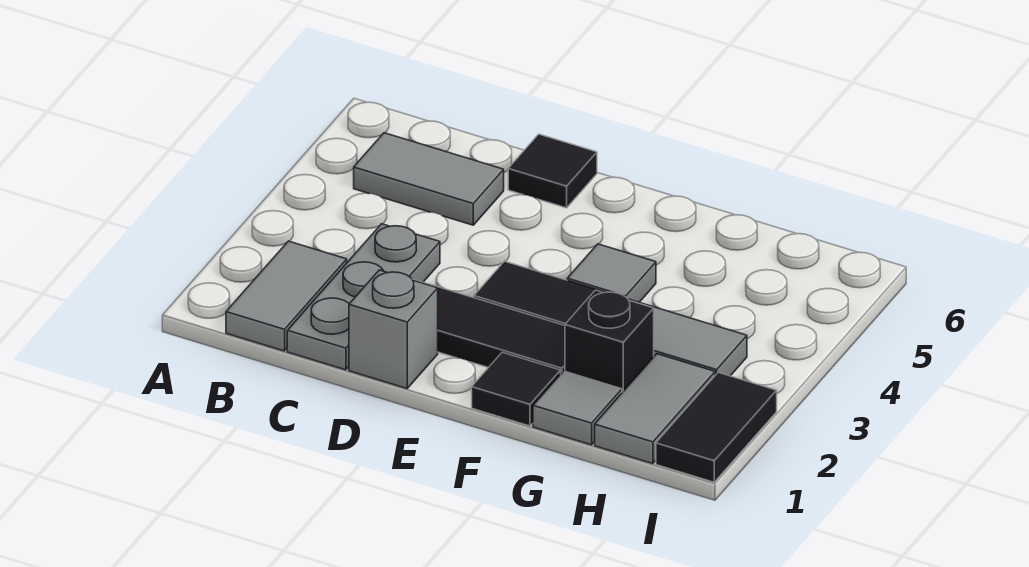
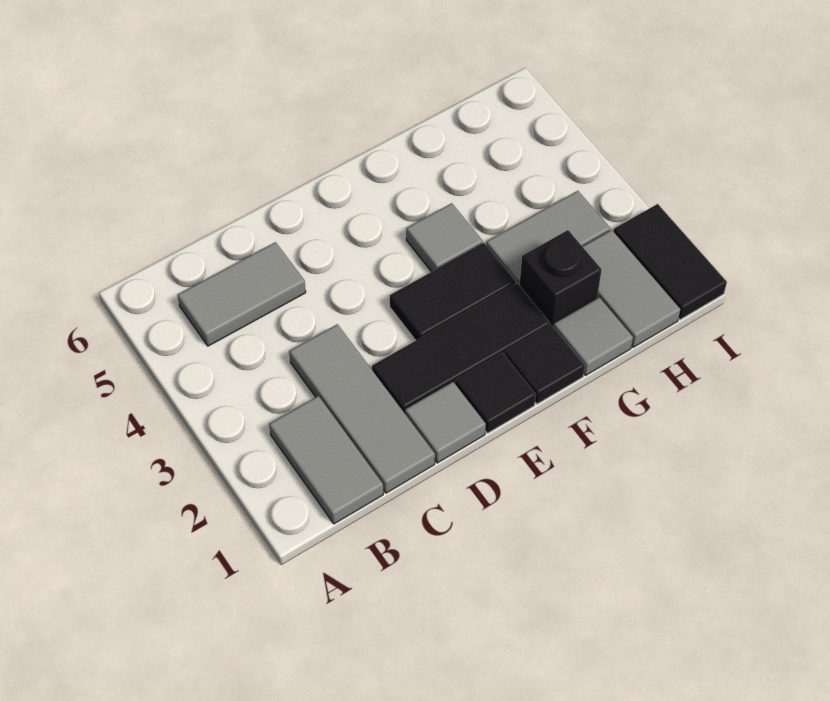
grey 1x3 plate [287,224,440,370] -> grey 1x3 tile [289,324,435,493]
grey 1x1 brick [349,270,438,388] -> grey 1x1 tile [405,382,486,463]
black 1x1 tile [508,134,597,208] -> black 1x1 tile moved to [455,353,536,433]

